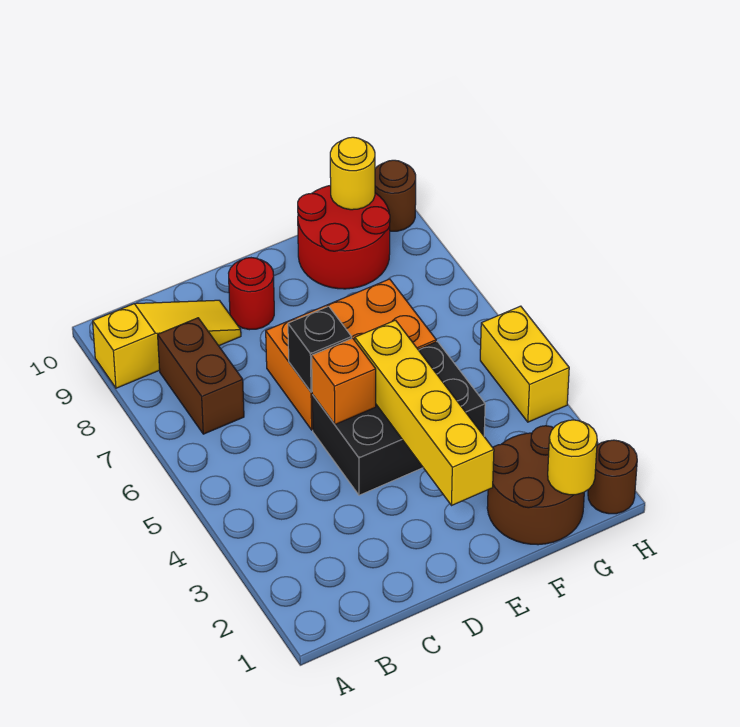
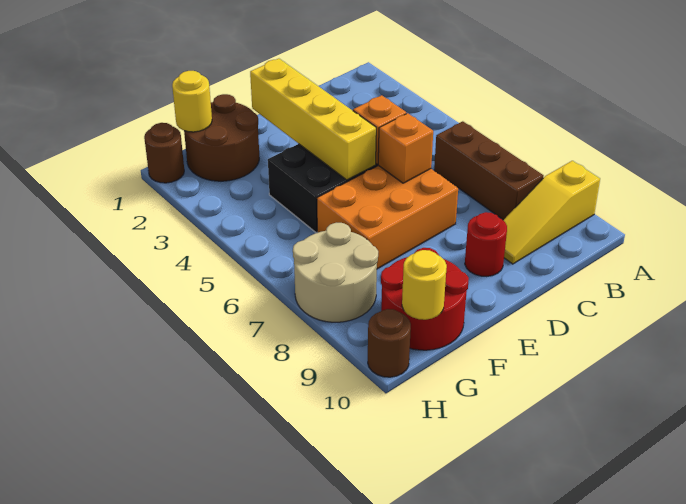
brown 1x2 brick [158,318,244,434] -> brown 1x3 brick [434,121,543,220]
black 1x1 brick [288,306,352,392] -> orange 1x1 brick [378,113,433,183]
none -> tan 2x2 round brick [293,223,378,322]
yellow 1x2 brick [480,306,569,422] -> none

